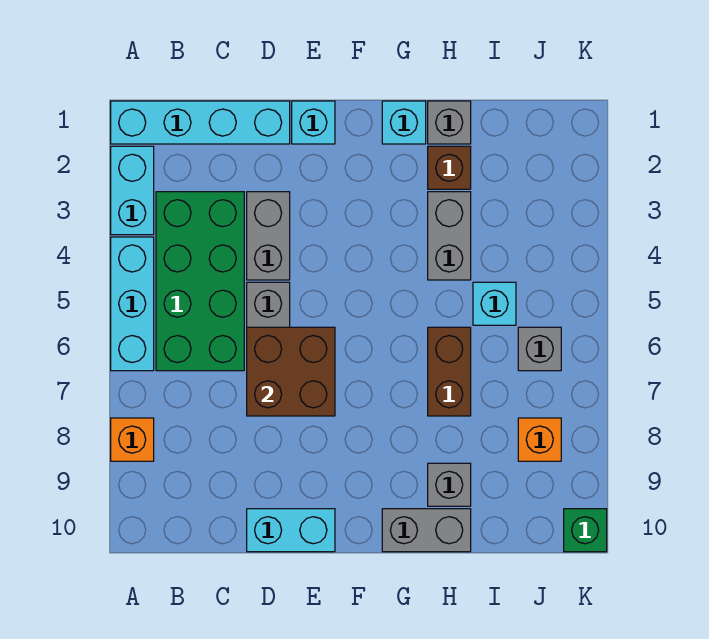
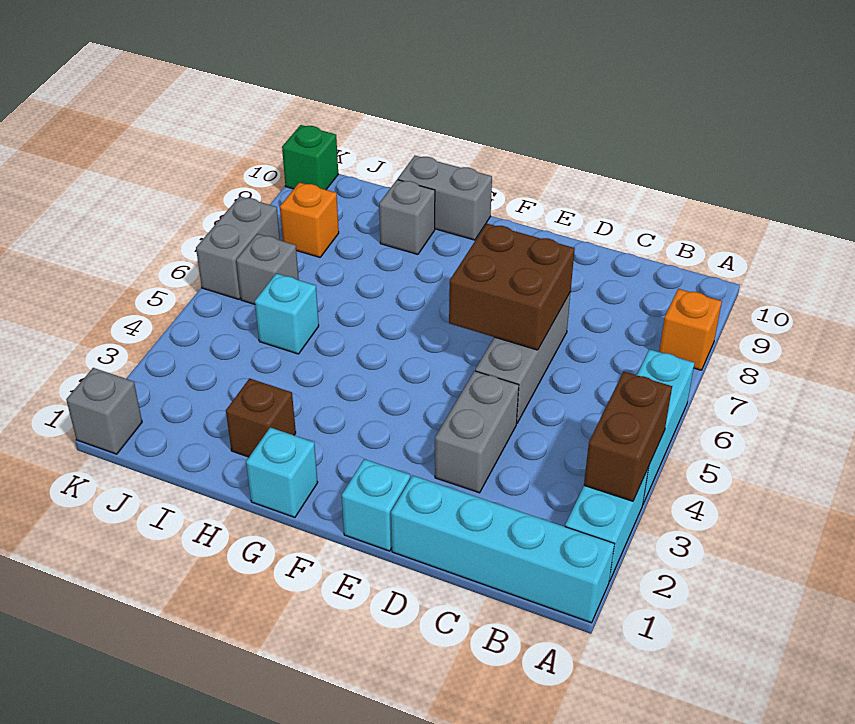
green 2x4 brick [156,192,244,371] -> none
cyan 1x2 brick [247,509,335,552] -> none
grey 1x1 brick [428,101,471,144] -> grey 1x1 brick moved to [66,368,142,454]
grey 1x2 brick [428,192,471,280] -> grey 1x2 brick moved to [196,196,280,299]
brown 1x2 brick [428,327,471,416] -> brown 1x2 brick moved to [584,372,672,501]

